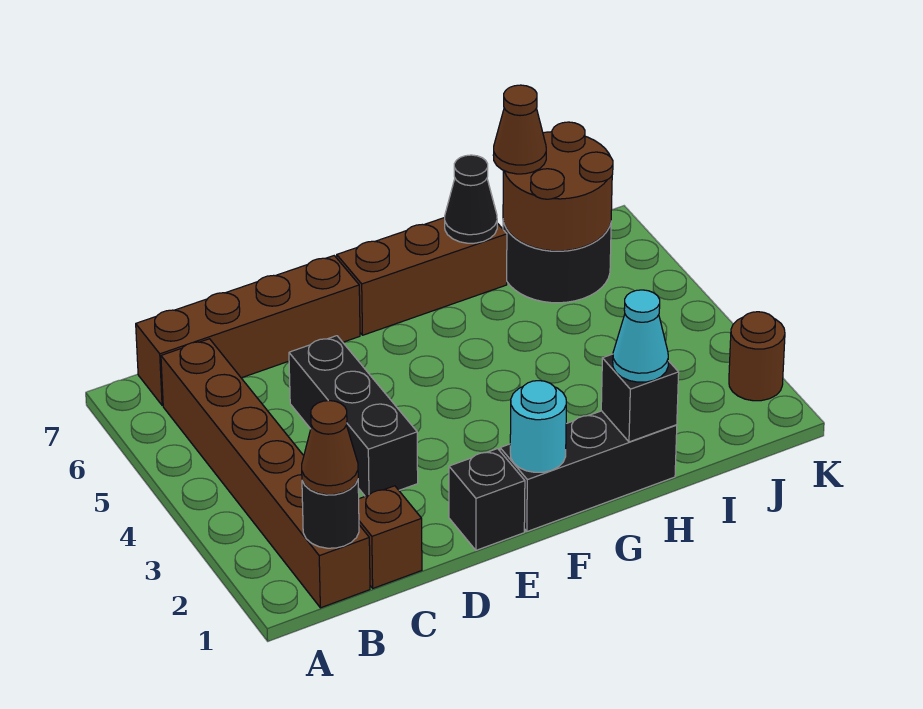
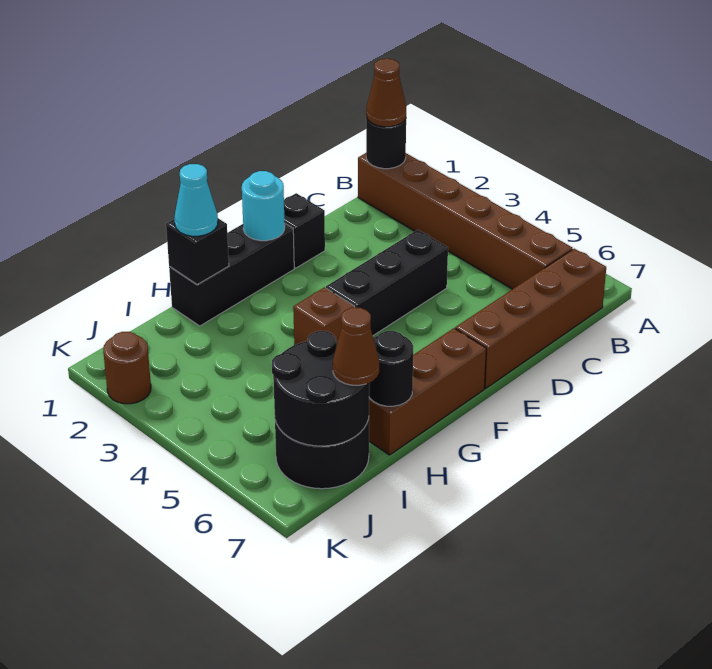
brown 1x1 brick [359,486,422,588] -> brown 1x1 brick moved to [293,287,355,345]
black 1x3 brick [289,336,418,496] -> black 1x3 brick turned to [326,230,448,335]
black 1x1 cone [445,155,497,243] -> black 1x1 round brick [369,331,413,406]
brown 2x2 round brick [503,122,613,251] -> black 2x2 round brick [272,331,369,446]

